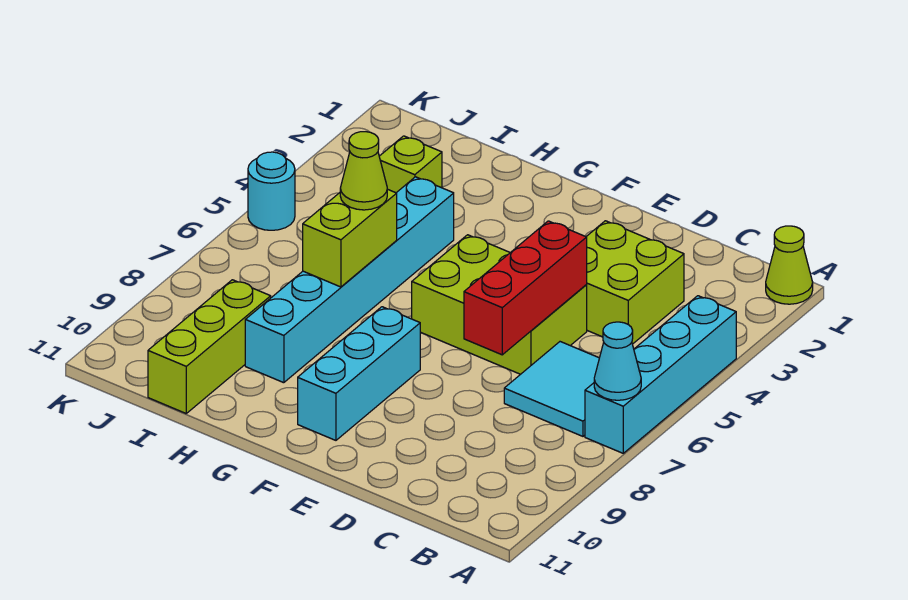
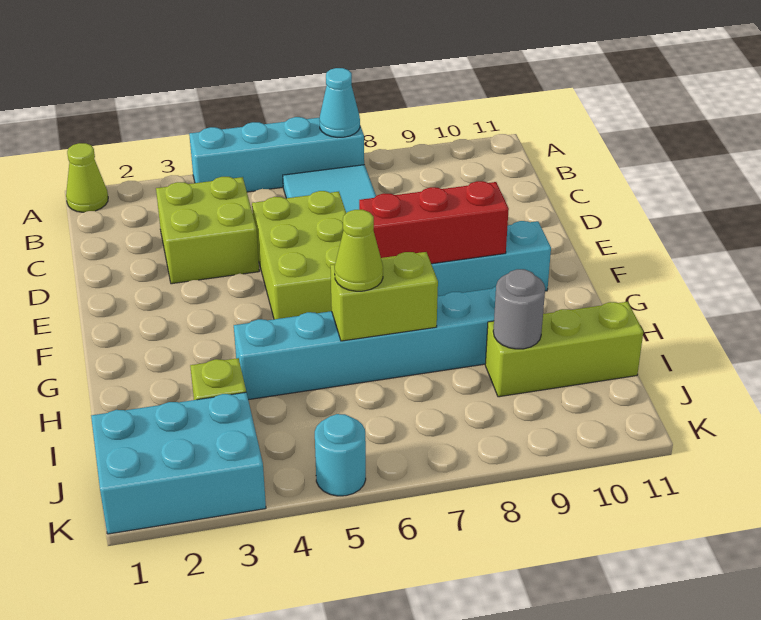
red 1x3 brick [464,221,587,355] -> red 1x3 brick moved to [359,181,509,264]
none -> grey 1x1 round brick [493,269,545,349]
none -> cyan 2x3 brick [91,392,266,534]

